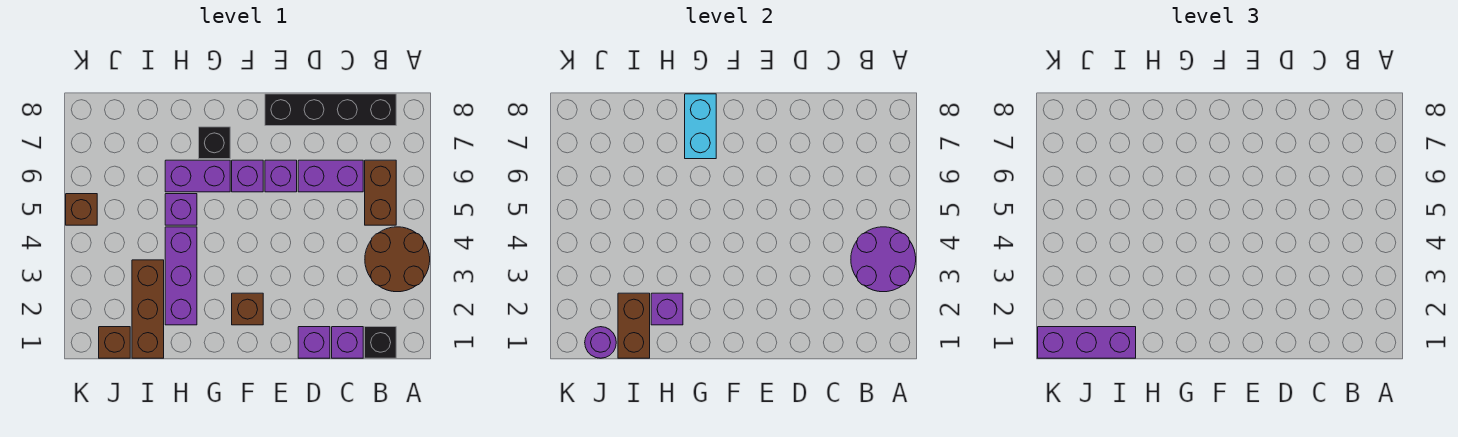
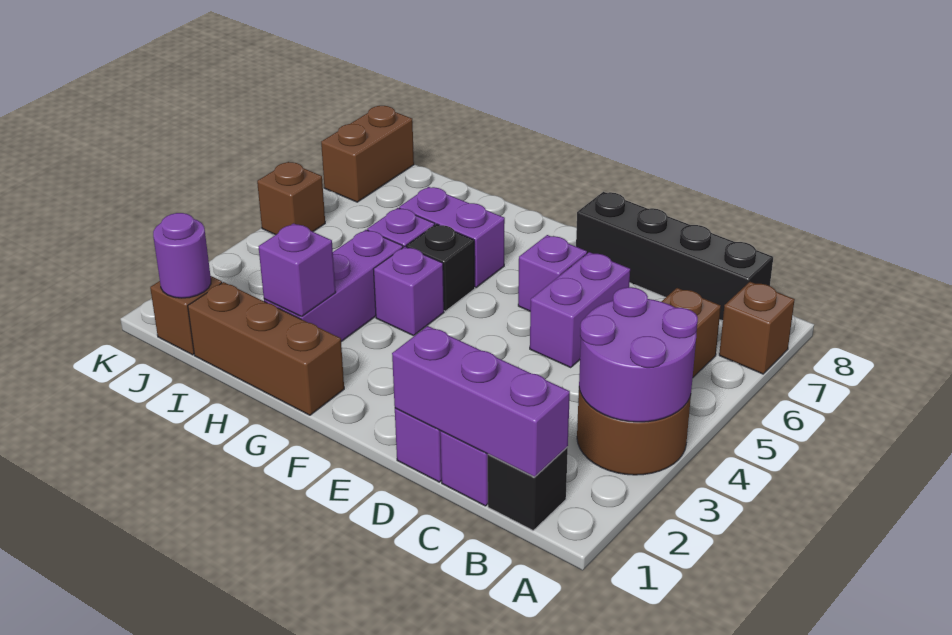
purple 1x2 brick [298,160,363,192] -> purple 1x2 brick turned to [530,252,630,367]
brown 1x1 brick [232,293,263,325] -> brown 1x1 brick moved to [719,282,795,374]
purple 1x1 brick [232,160,263,192] -> purple 1x1 brick moved to [374,247,444,336]
black 1x1 brick [199,127,230,159] -> black 1x1 brick moved to [406,224,475,311]
cyan 1x2 brick [685,94,716,159] -> none
brown 1x3 brick [132,260,164,358] -> brown 1x3 brick turned to [188,282,344,415]
brown 1x2 brick [618,293,650,358] -> brown 1x2 brick moved to [321,106,414,202]
purple 1x3 brick [1038,327,1136,358] -> purple 1x3 brick moved to [392,326,570,477]

